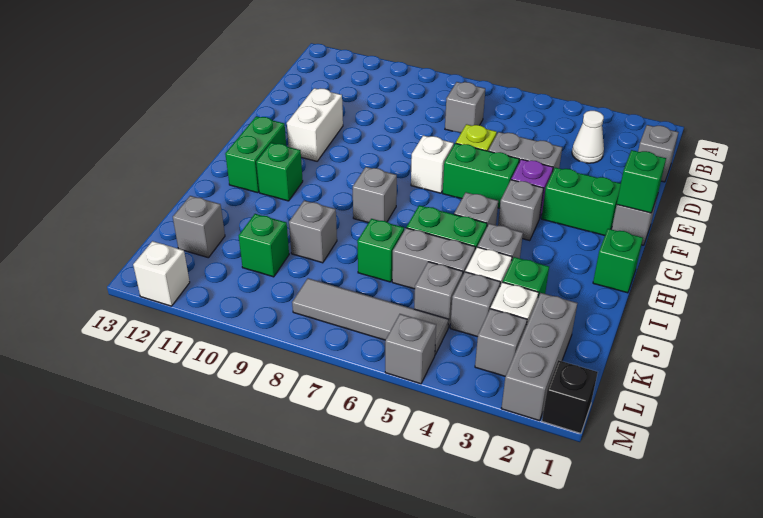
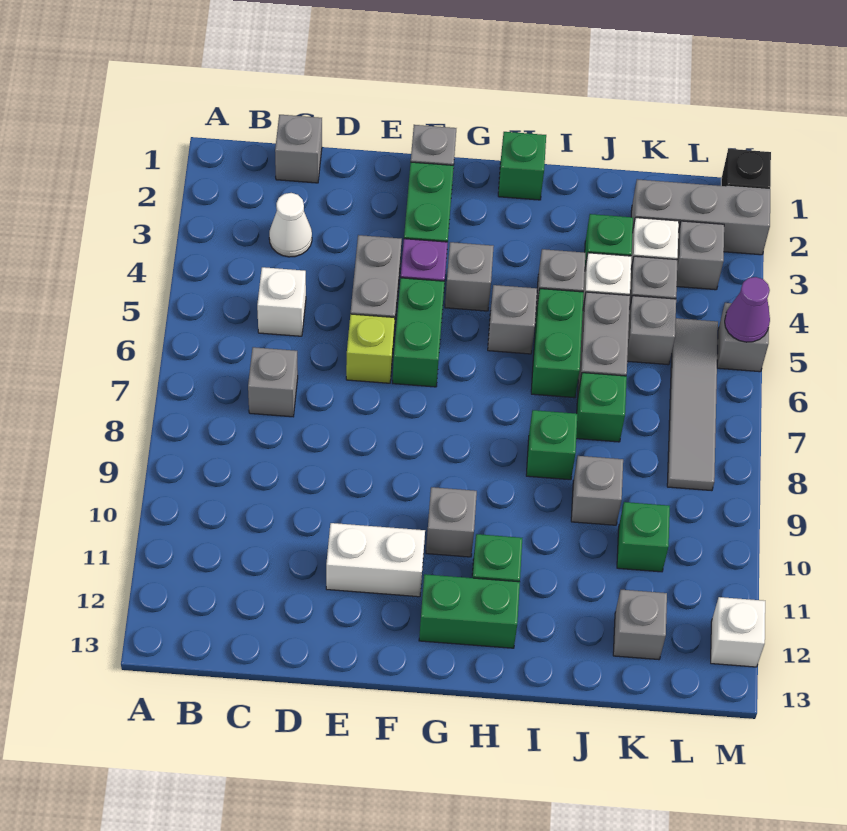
green 1x1 brick [617,150,666,213] -> green 1x1 brick moved to [526,410,577,480]
white 1x1 brick [411,135,454,193] -> white 1x1 brick moved to [257,267,306,336]
grey 1x1 brick [353,167,397,223] -> grey 1x1 brick moved to [426,487,477,557]
none -> purple 1x1 cone [725,277,770,342]

